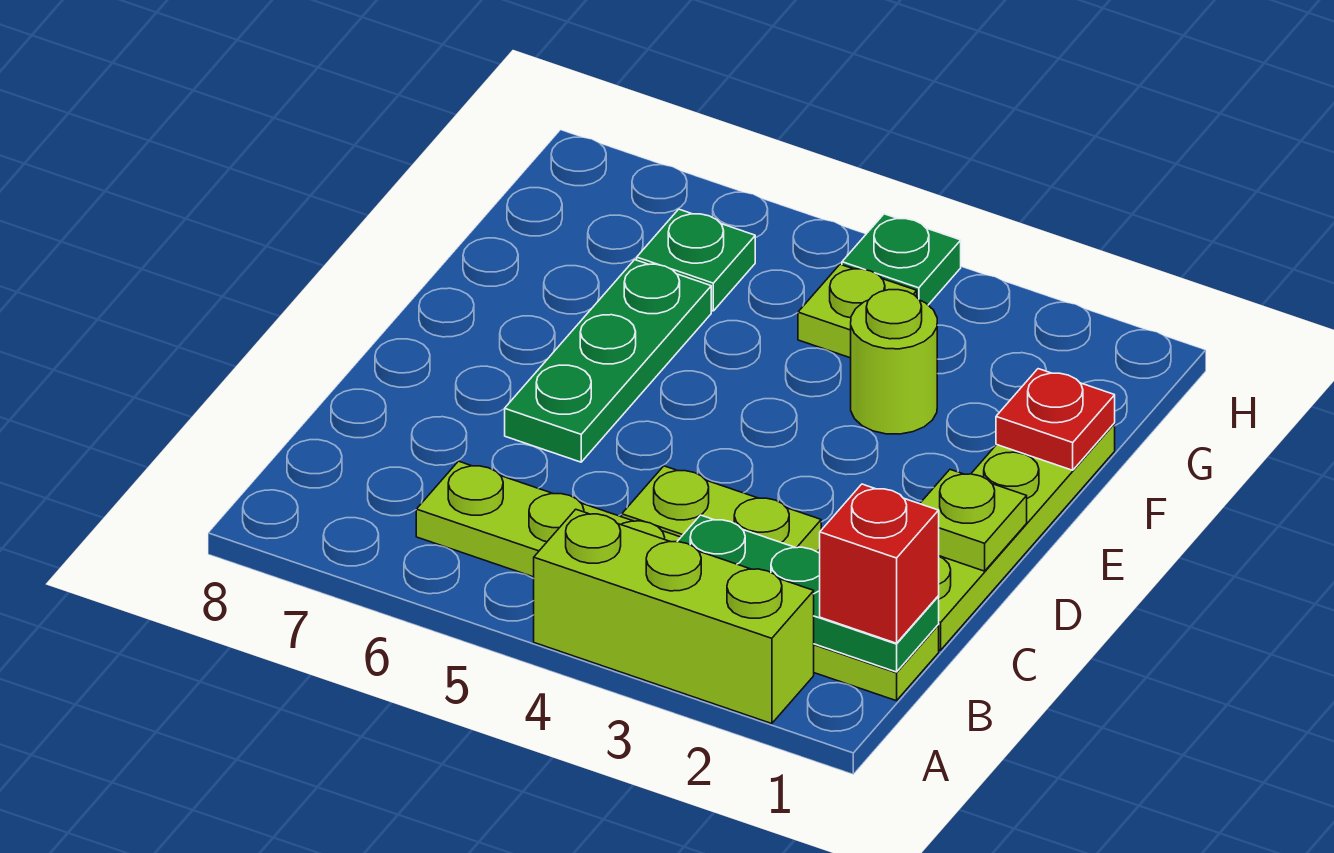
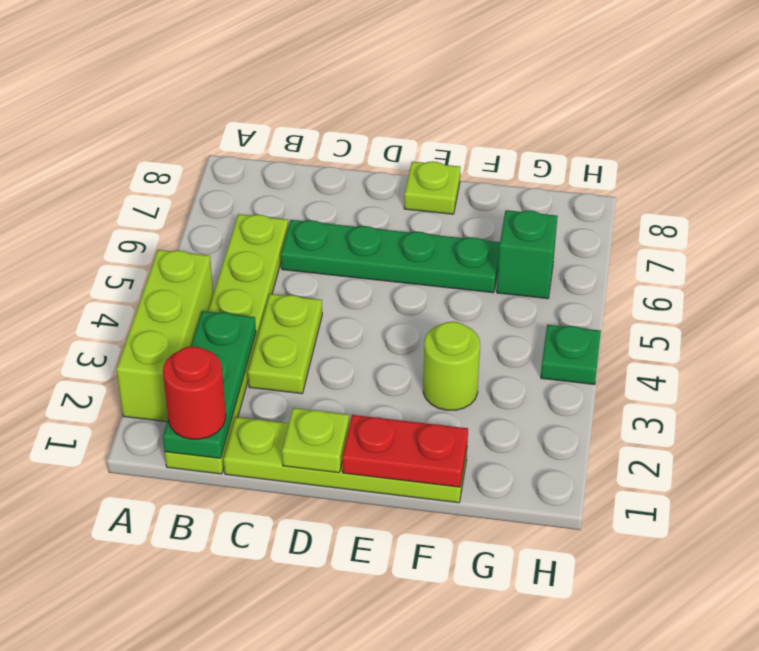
red 1x1 brick [820,484,939,643] -> red 1x1 round brick [163,346,226,439]
green 1x3 plate [505,260,711,462] -> green 1x4 plate [281,220,500,293]
red 1x1 plate [996,369,1115,470] -> red 1x2 plate [342,415,468,487]
lime 1x1 plate [798,264,917,358] -> lime 1x1 plate moved to [404,161,461,214]
green 1x1 plate [637,209,755,311] -> green 1x1 brick [497,210,557,299]

